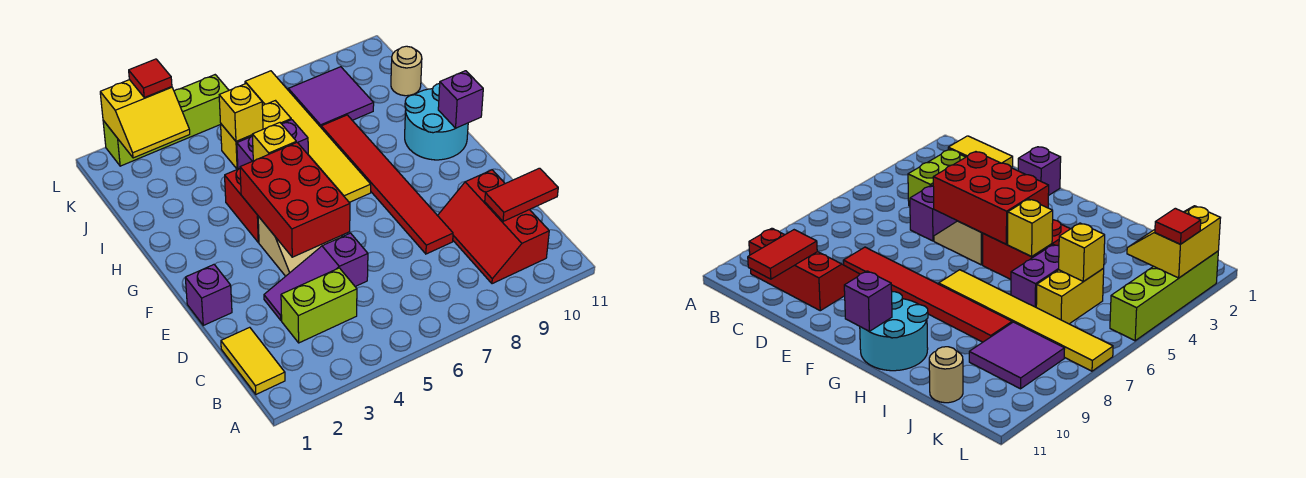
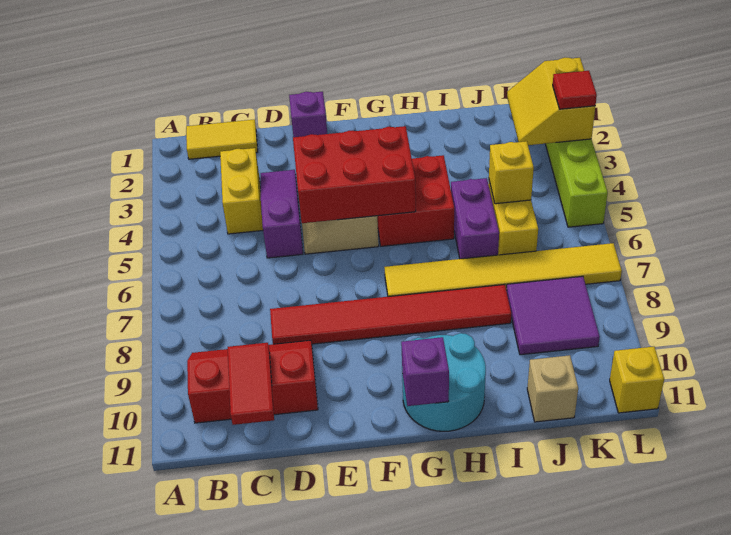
lime 1x2 brick [281,268,357,343] -> yellow 1x2 brick [220,148,263,234]
yellow 1x1 brick [252,123,296,161] -> yellow 1x1 brick moved to [610,347,664,413]
tan 1x1 round brick [391,46,422,96] -> tan 1x1 brick [527,355,578,422]

